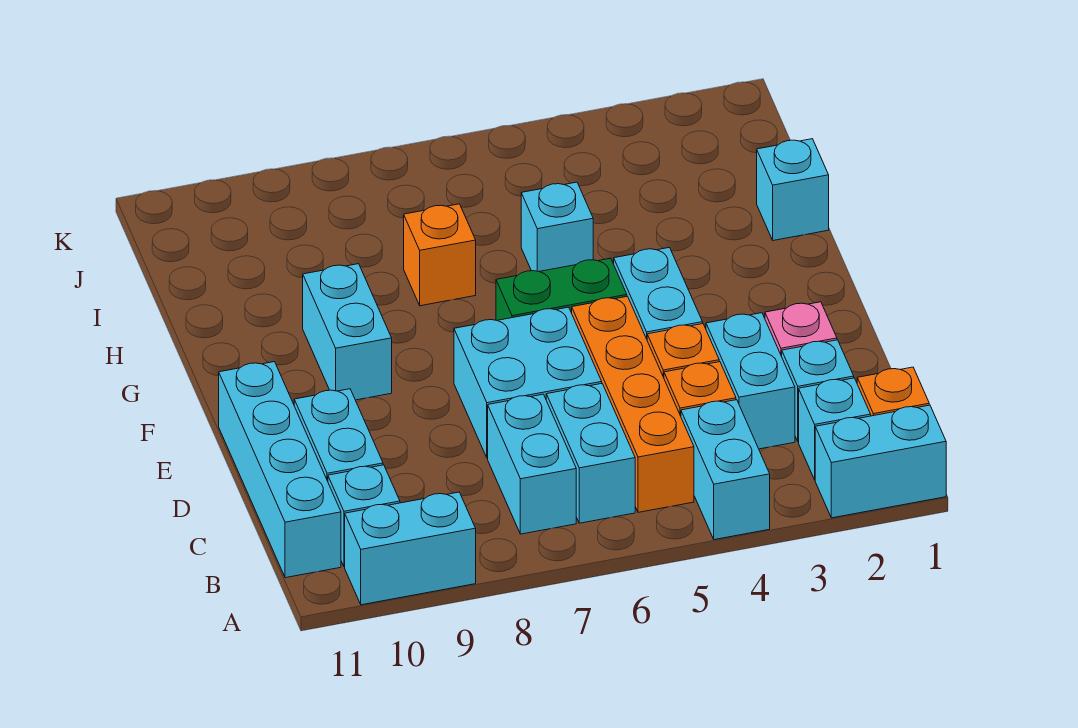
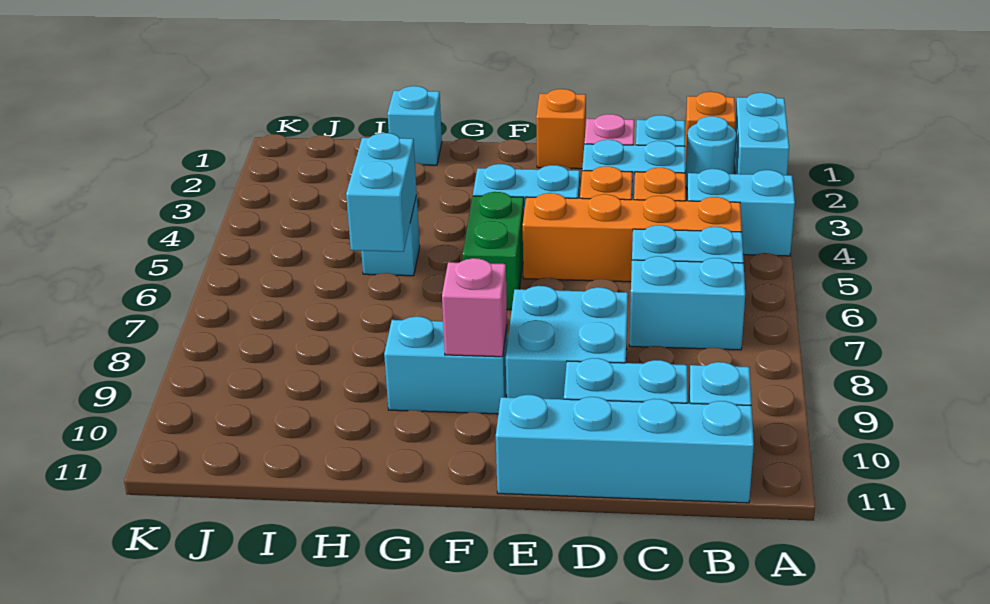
cyan 1x2 brick [345,492,476,605] -> cyan 1x2 brick moved to [346,133,417,252]
cyan 1x1 brick [799,378,871,480] -> cyan 1x1 round brick [685,116,736,189]
cyan 2x2 brick [454,307,602,458] -> cyan 2x2 brick moved to [506,286,628,399]
none -> pink 1x1 brick [442,258,507,357]
orange 1x1 brick [404,204,476,306] -> orange 1x1 brick moved to [536,89,586,169]

